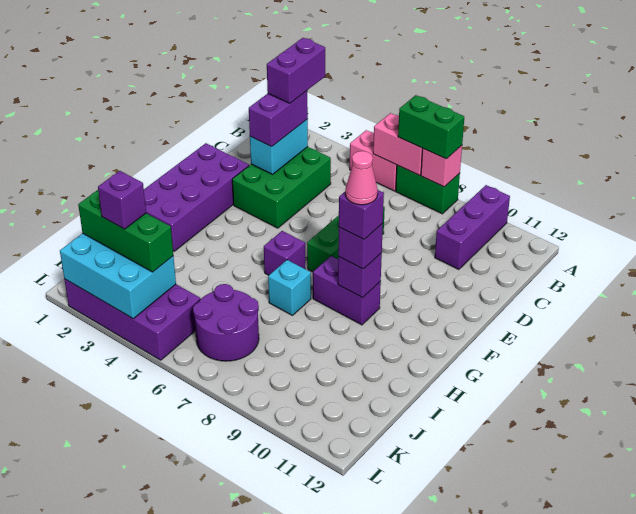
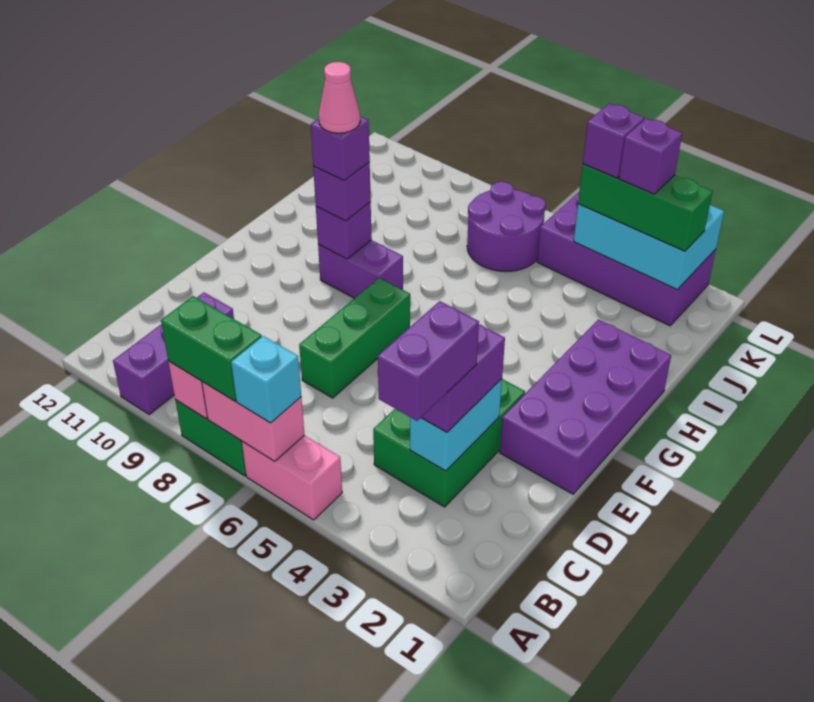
purple 1x1 brick [264,231,305,275] -> purple 1x1 brick moved to [583,104,644,178]
cyan 1x1 brick [268,260,311,315] -> cyan 1x1 brick moved to [231,336,301,423]

